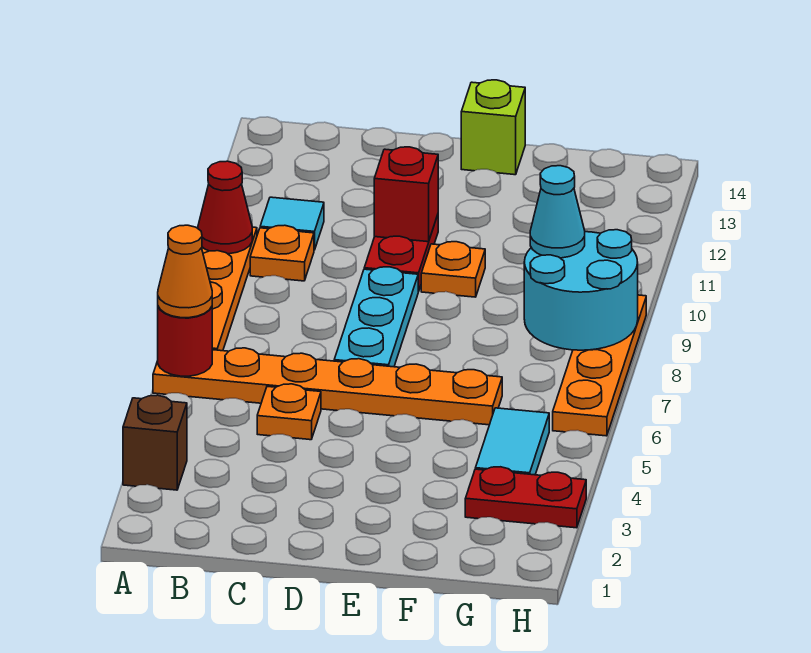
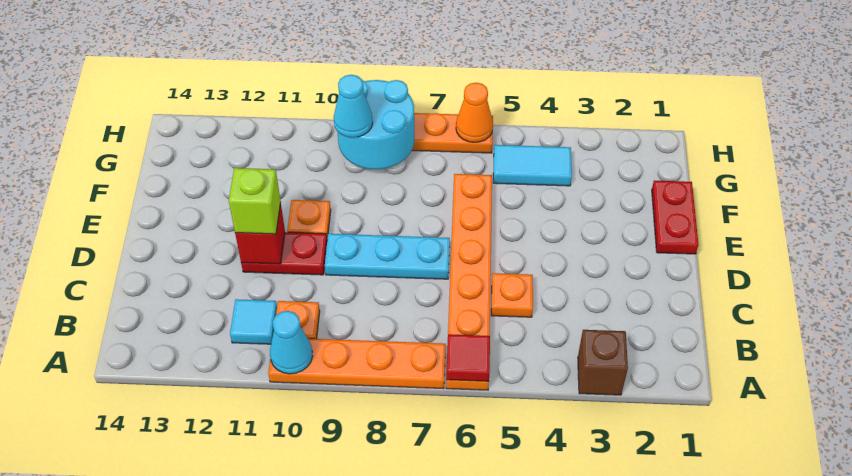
red 1x1 round brick [158,307,212,376] -> red 1x1 tile [446,334,490,381]
orange 1x1 cone [158,225,212,318] -> orange 1x1 cone moved to [456,83,493,142]
red 1x1 cone [198,161,252,254] -> cyan 1x1 cone [270,311,313,374]
lime 1x1 brick [461,80,525,175] -> lime 1x1 brick moved to [229,168,281,234]
red 1x2 plate [465,467,586,528] -> red 1x2 plate moved to [652,181,698,254]

